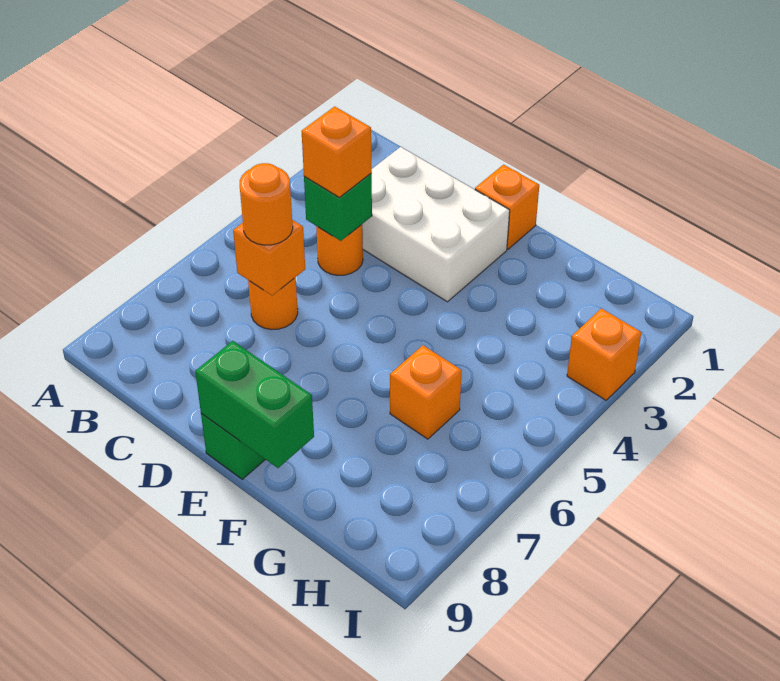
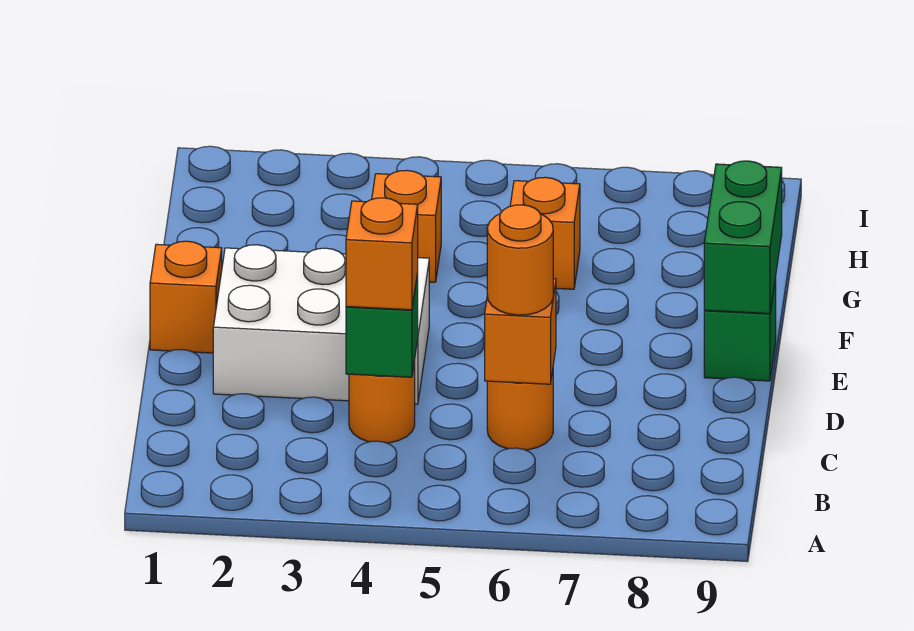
white 2x3 brick [362,147,510,302] -> white 2x3 brick turned to [213,245,429,404]
orange 1x1 brick [567,308,641,400] -> orange 1x1 brick moved to [372,170,441,282]

